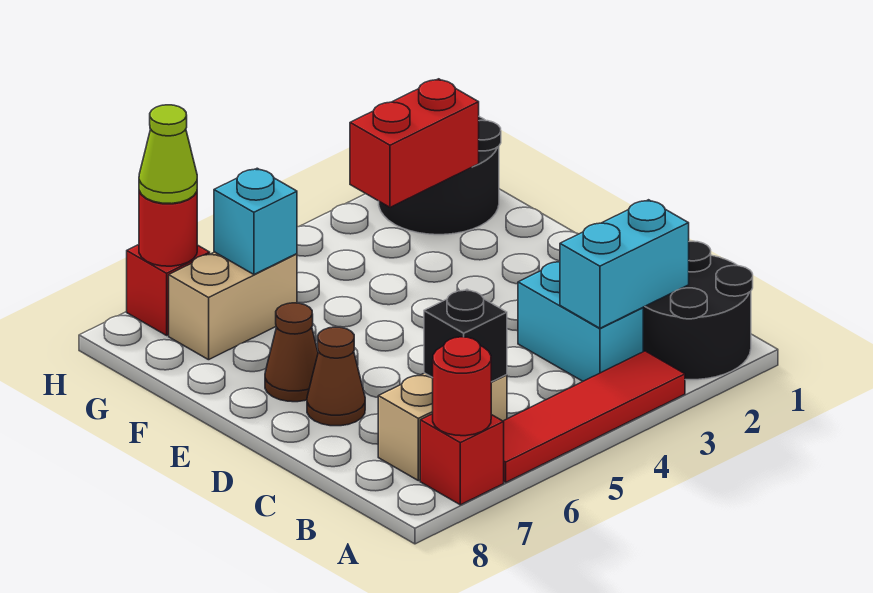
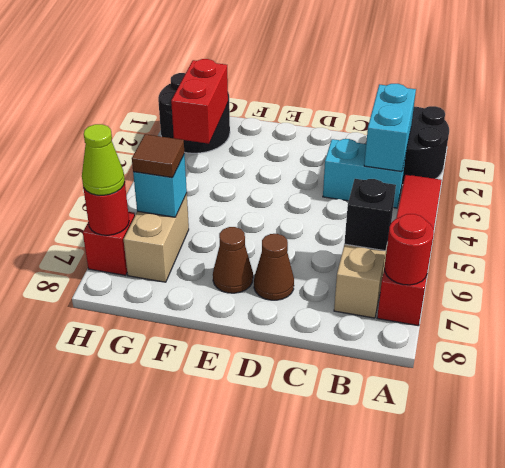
none -> brown 1x1 tile [132,134,184,178]

